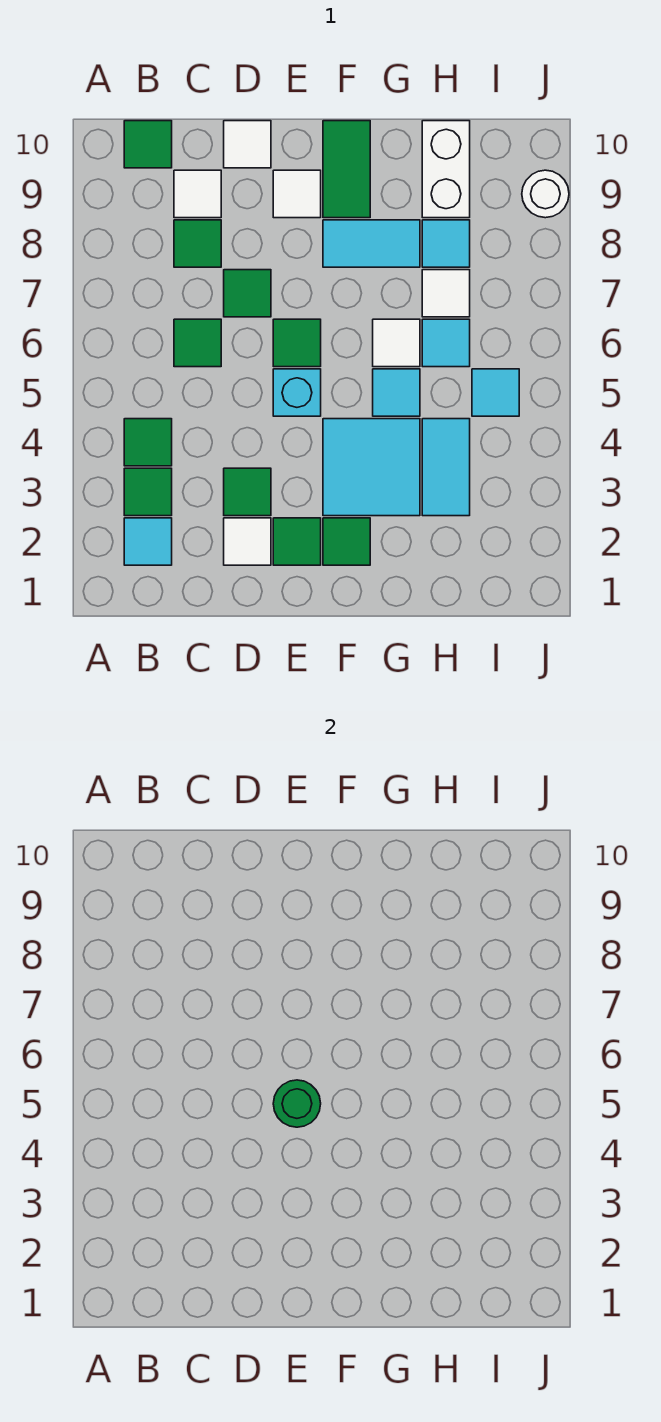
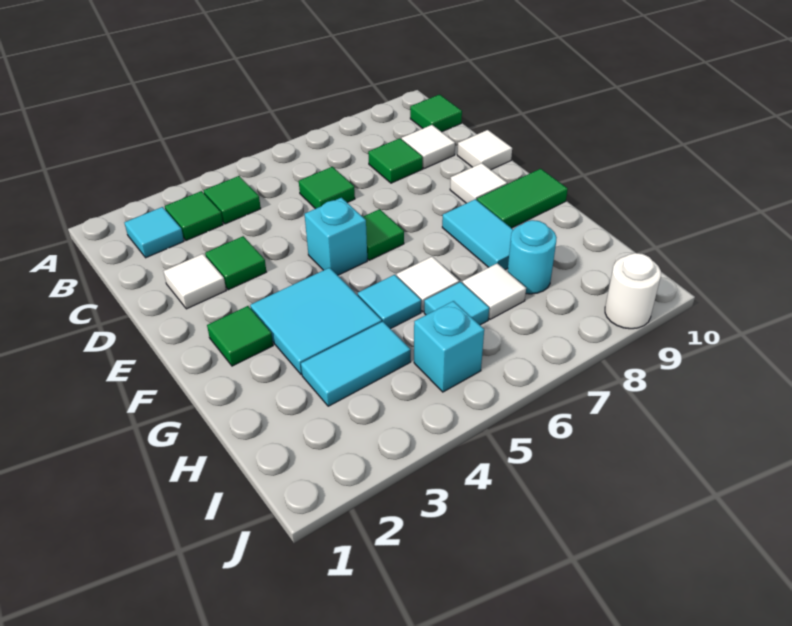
green 1x1 tile [224,270,271,317] -> none
green 1x1 tile [273,518,321,565] -> none
green 1x1 round brick [273,1080,321,1127] -> none
cyan 1x1 tile [422,220,470,267] -> cyan 1x1 round brick [508,220,557,294]
white 1x2 brick [422,121,470,218] -> none
cyan 1x1 tile [472,369,519,416] -> cyan 1x1 brick [414,301,484,392]

